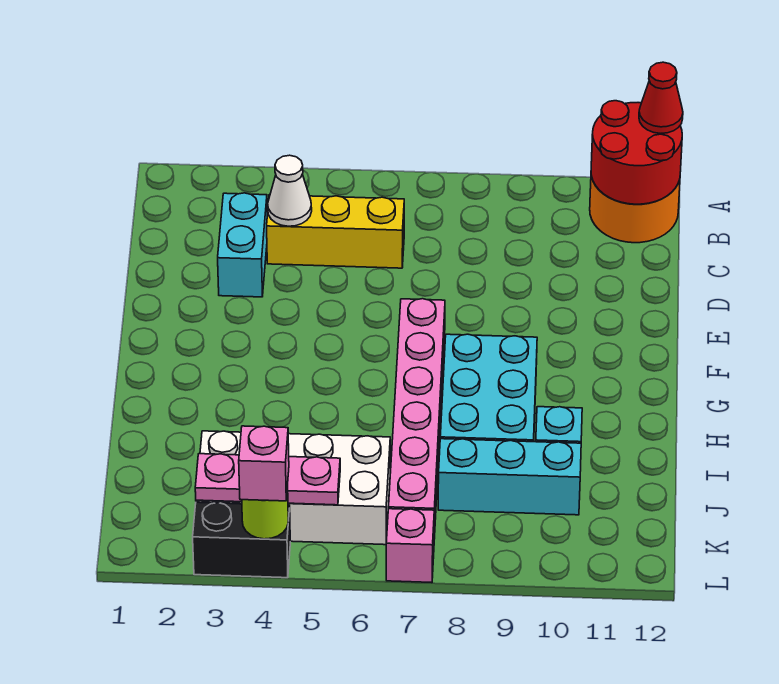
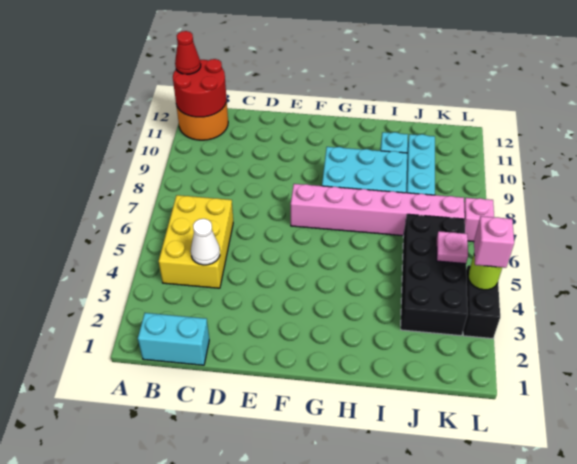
cyan 1x2 brick [218,193,267,297] -> cyan 1x2 brick moved to [138,313,209,365]
yellow 1x3 brick [267,195,404,268] -> yellow 2x3 brick [159,195,233,288]
white 2x4 brick [196,431,390,545] -> black 2x4 brick [401,214,468,336]
pink 1x3 plate [195,454,340,505] -> pink 1x1 plate [437,231,468,264]

